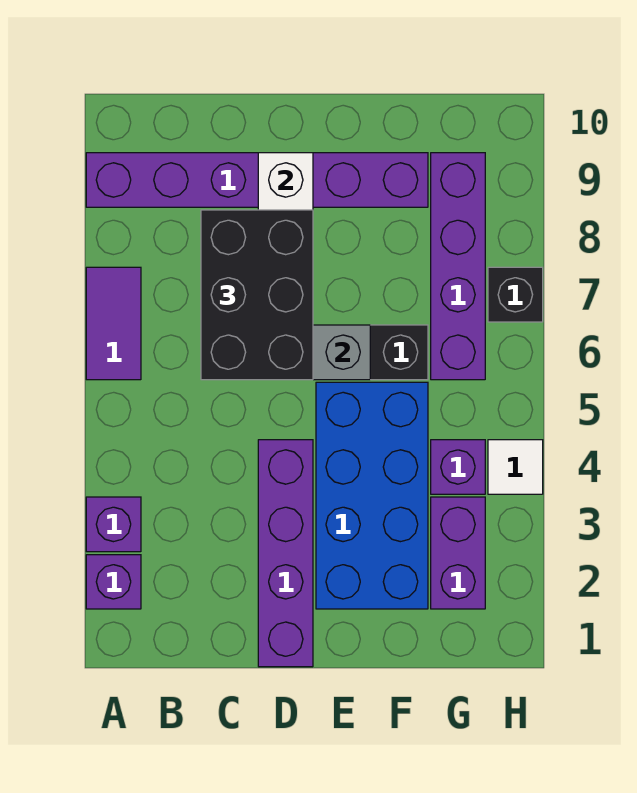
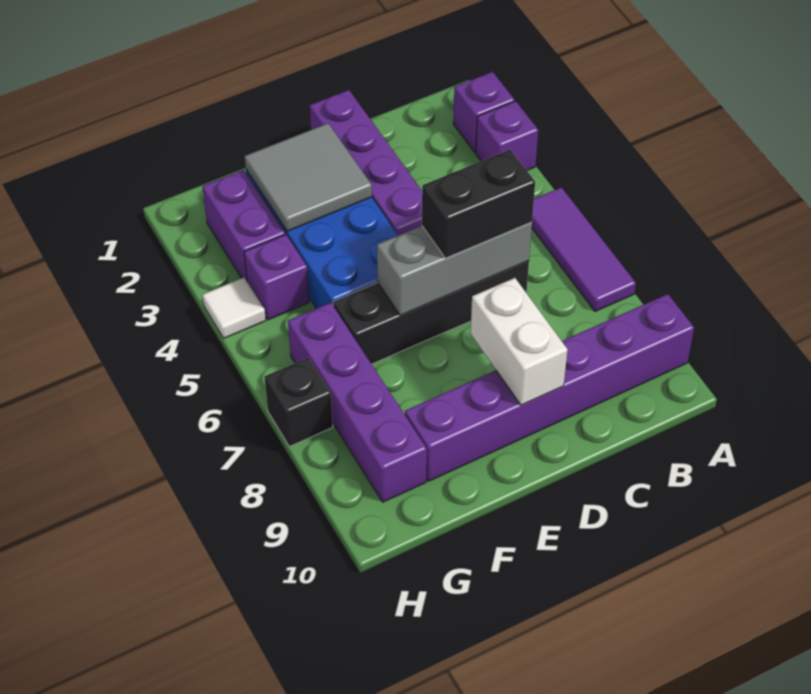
purple 1x2 tile [86,267,141,380] -> purple 1x3 tile [532,187,636,311]
black 2x3 brick [201,210,313,380] -> black 1x2 brick [422,150,535,258]
none -> grey 2x2 tile [245,123,372,231]

